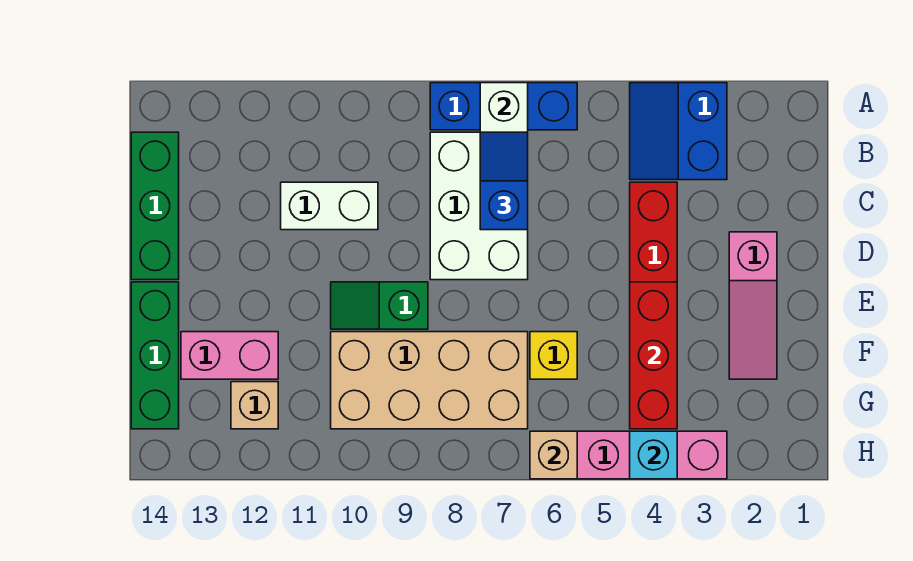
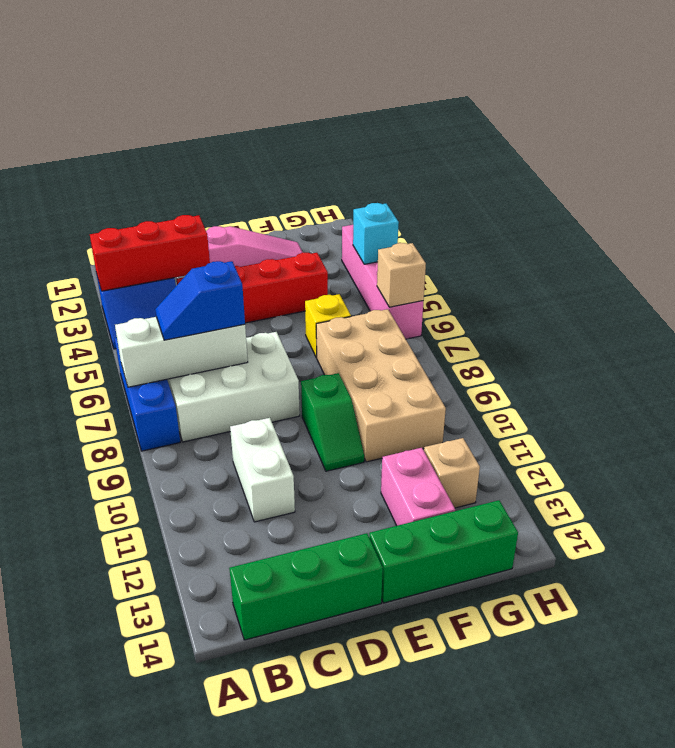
red 1x3 brick [630,282,677,429] -> red 1x3 brick moved to [90,215,210,291]

